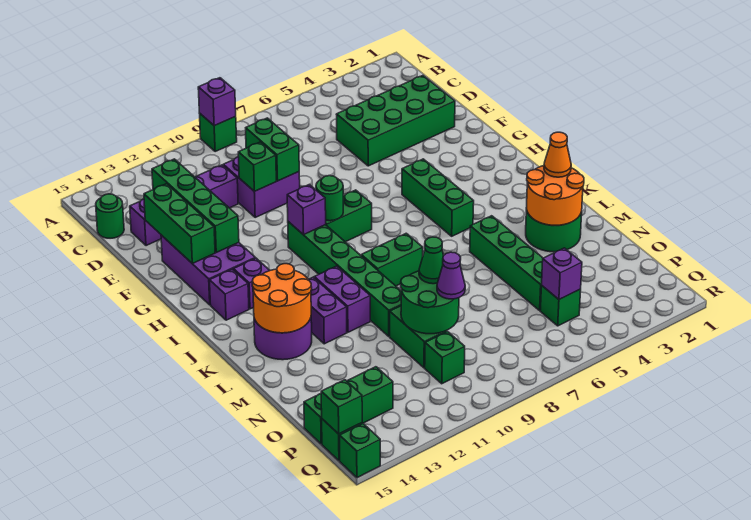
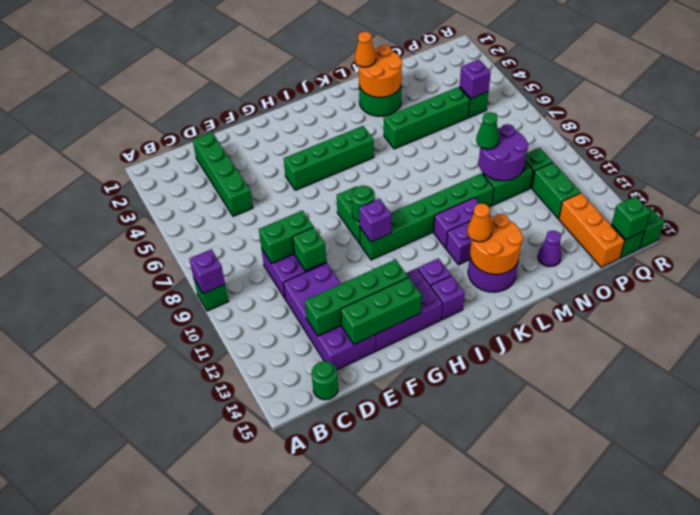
green 2x4 brick [336,76,455,166] -> green 1x4 brick [193,132,253,216]
purple 1x4 brick [130,165,238,246] -> purple 2x4 brick [283,263,376,370]
green 1x3 brick [402,159,474,236] -> green 1x4 brick [284,126,374,190]
green 1x2 brick [361,233,423,286] -> green 1x2 brick moved to [532,163,580,219]
none -> orange 1x1 cone [467,203,492,242]
green 2x2 round brick [401,271,459,334] -> purple 2x2 round brick [479,124,528,181]
purple 1x1 cone [437,252,465,299] -> purple 1x1 cone moved to [538,230,562,267]
green 1x3 brick [304,367,393,444] -> orange 1x3 brick [559,193,625,267]

